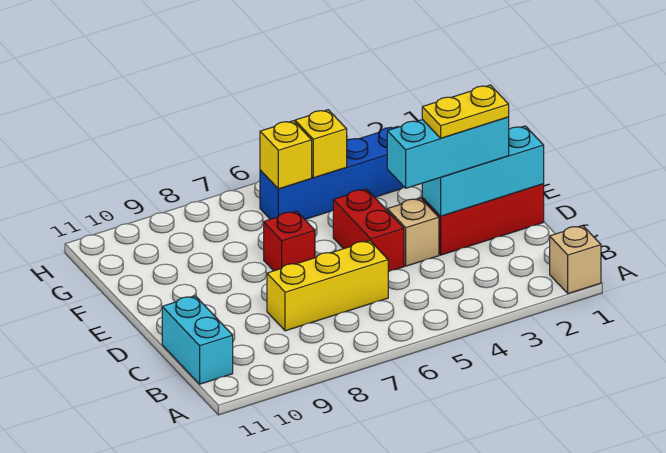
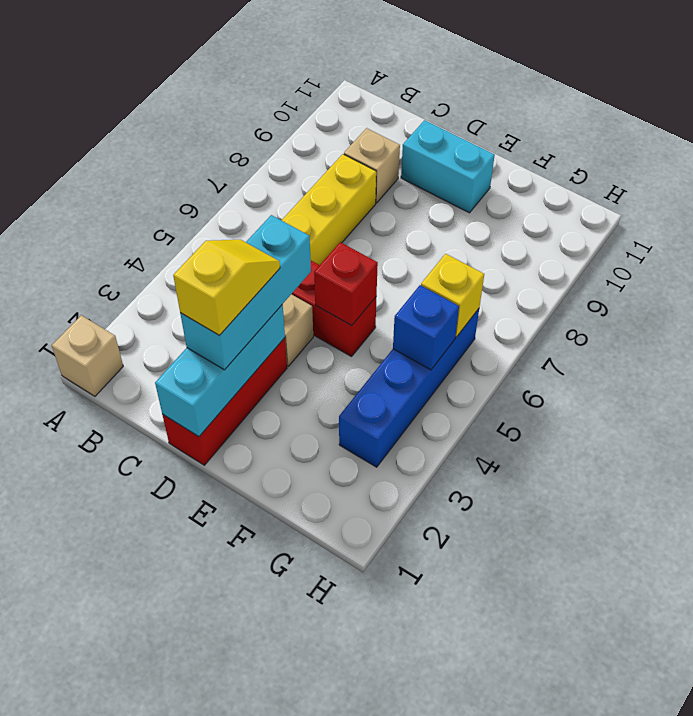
cyan 1x2 brick [162,296,233,384] -> cyan 1x2 brick moved to [401,120,495,213]
none -> tan 1x1 brick [344,128,400,203]
yellow 1x2 plate [422,85,509,138] -> yellow 1x2 slope [173,240,280,336]
red 1x1 brick [264,211,315,271] -> red 1x1 brick moved to [314,242,378,325]
yellow 1x1 brick [295,110,347,178] -> blue 1x1 brick [393,285,459,370]

